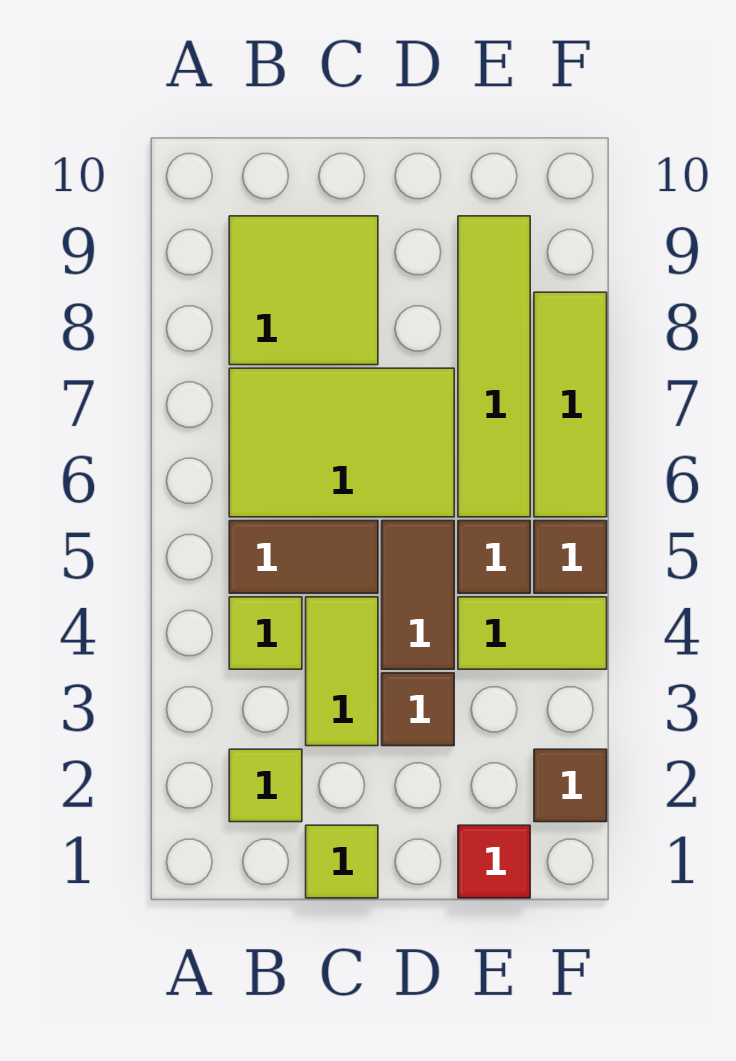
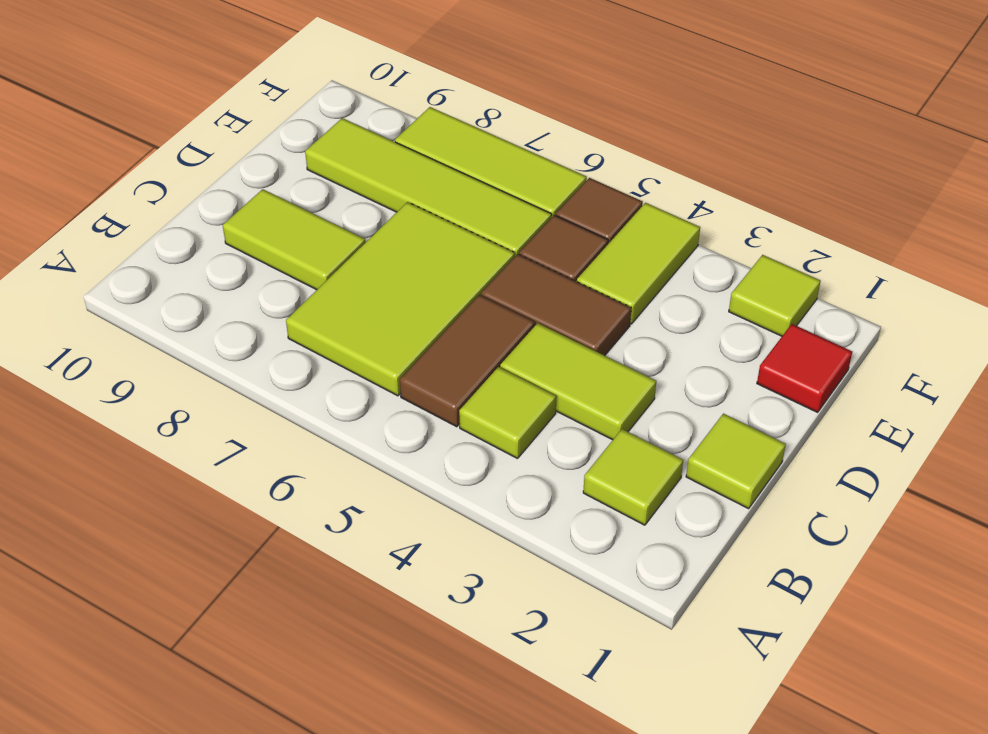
lime 2x2 tile [229,216,378,365] -> lime 1x2 tile [223,189,366,290]
brown 1x1 tile [382,673,454,746] -> none
brown 1x1 tile [534,749,607,822] -> lime 1x1 tile [729,255,821,336]

